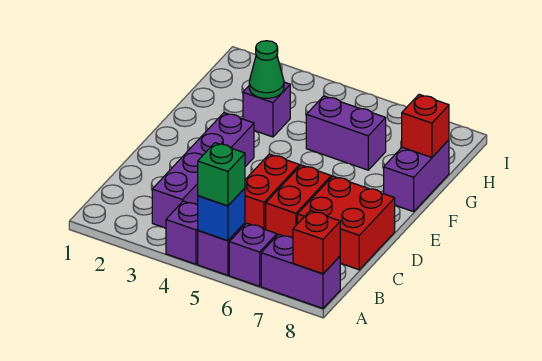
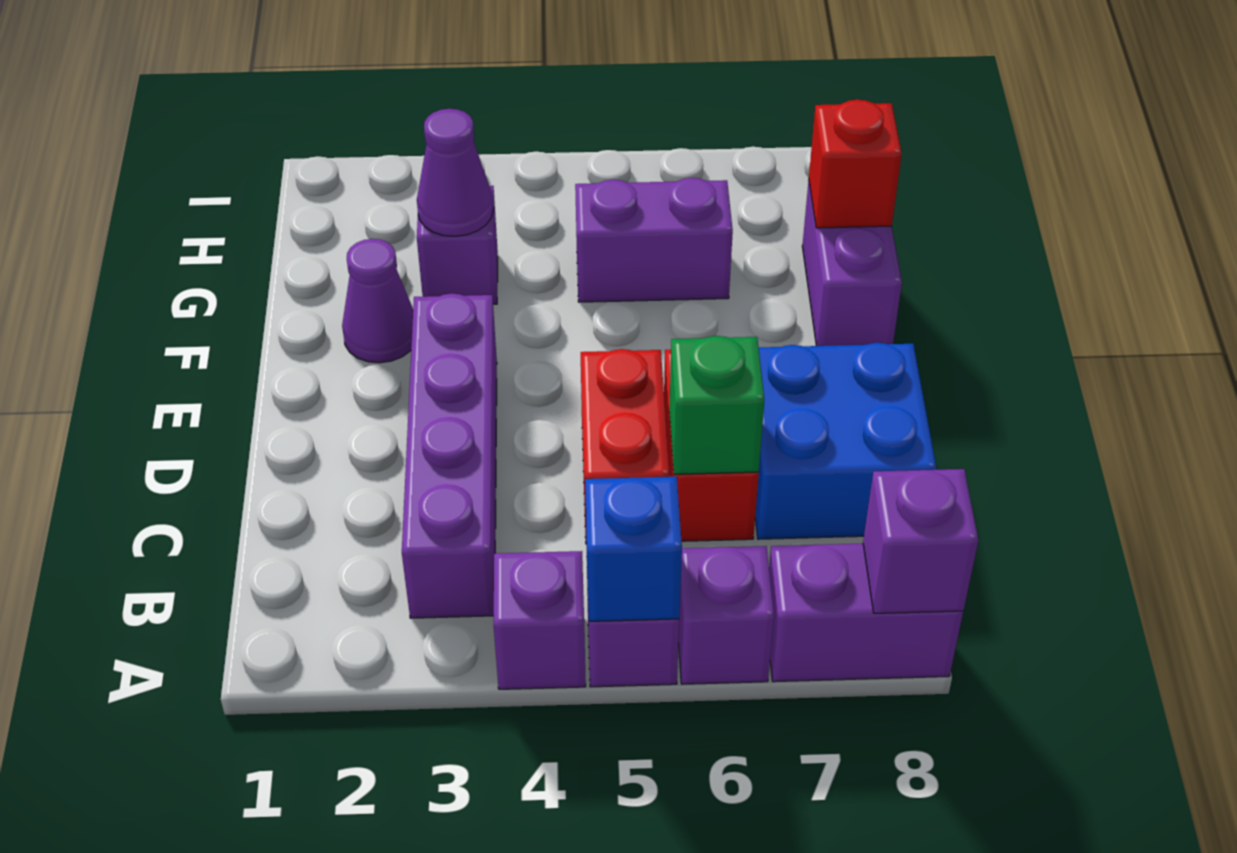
green 1x1 brick [198,143,245,206] -> green 1x1 brick moved to [669,336,765,474]
red 1x1 brick [293,211,340,274] -> purple 1x1 brick [863,469,978,613]
red 2x2 brick [297,176,395,270] -> blue 2x2 brick [755,343,937,539]
none -> purple 1x1 cone [342,239,413,363]
green 1x1 cone [249,41,284,98] -> purple 1x1 cone [417,109,493,236]

